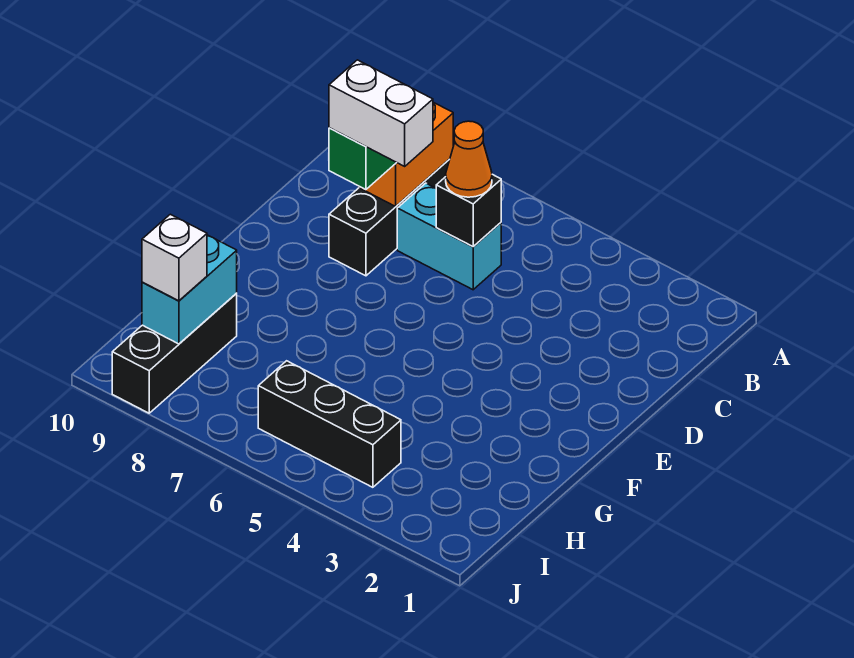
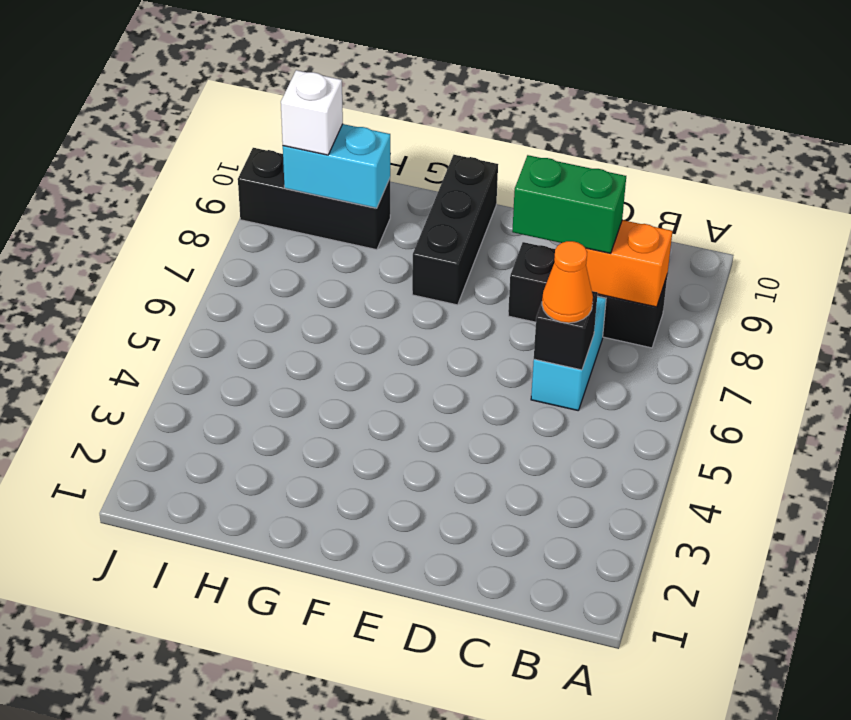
white 1x2 brick [329,60,433,166] -> none
black 1x3 brick [258,361,401,487] -> black 1x3 brick moved to [412,155,498,305]

